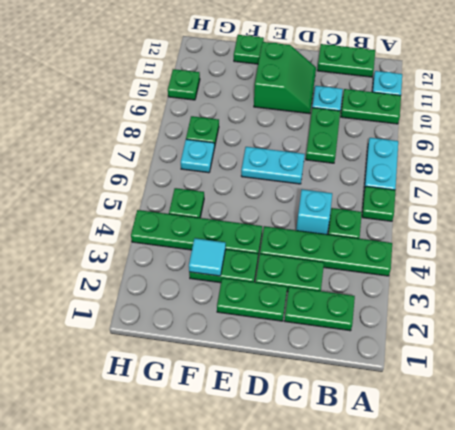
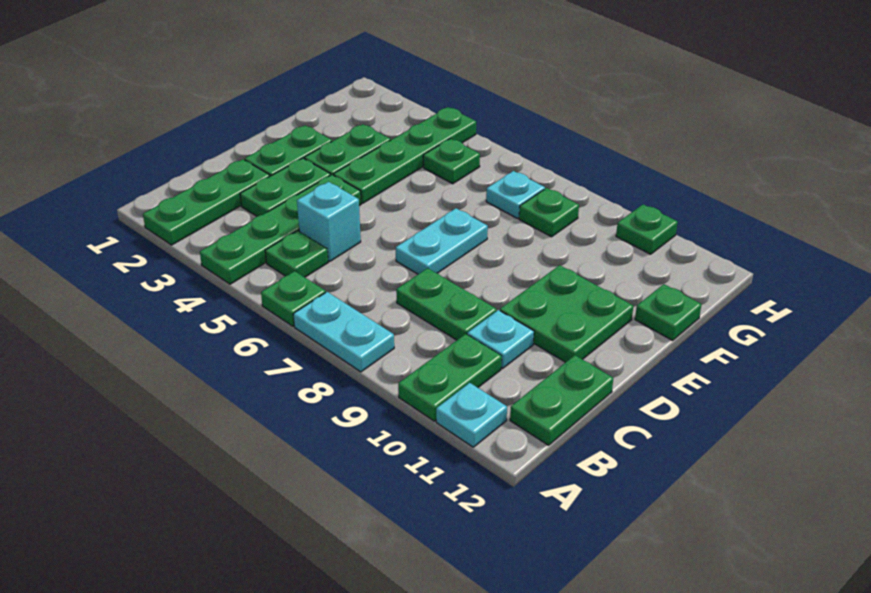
green 1x2 plate [284,287,355,331] -> green 1x3 plate [143,159,270,245]
green 2x2 slope [254,42,316,114] -> green 2x2 plate [500,265,633,362]
cyan 1x1 tile [189,238,226,276] -> none

